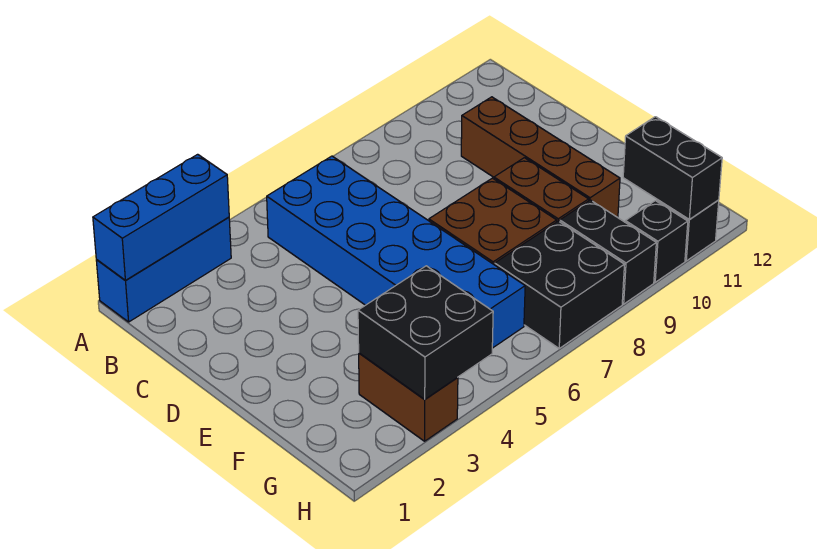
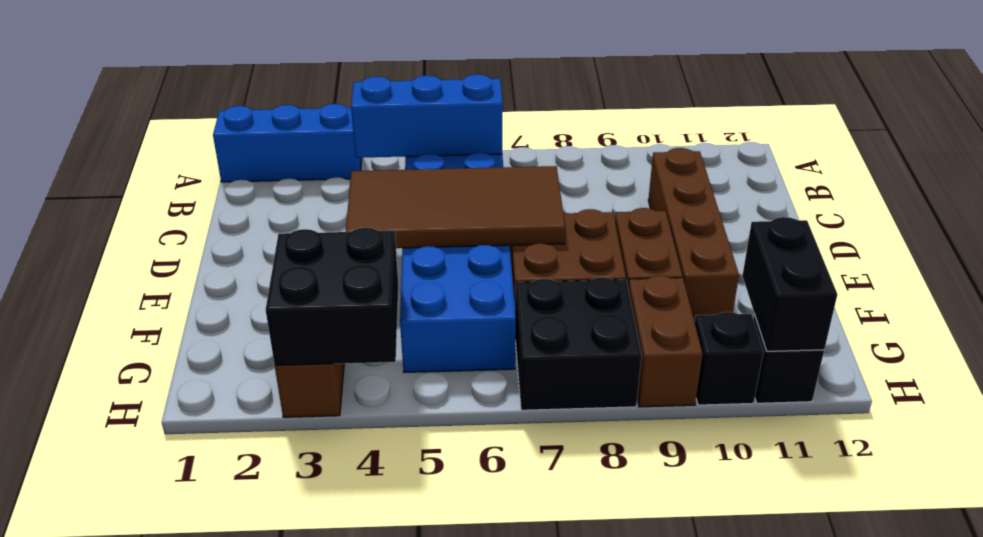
blue 1x3 brick [93,154,229,281] -> blue 1x3 brick moved to [351,74,503,158]
none -> brown 2x4 tile [346,166,565,248]
black 1x2 brick [560,200,656,304] -> brown 1x2 brick [628,276,703,407]

